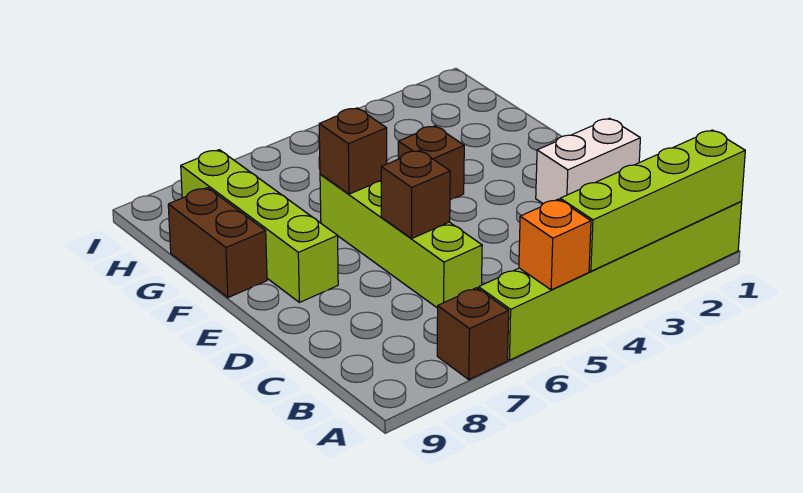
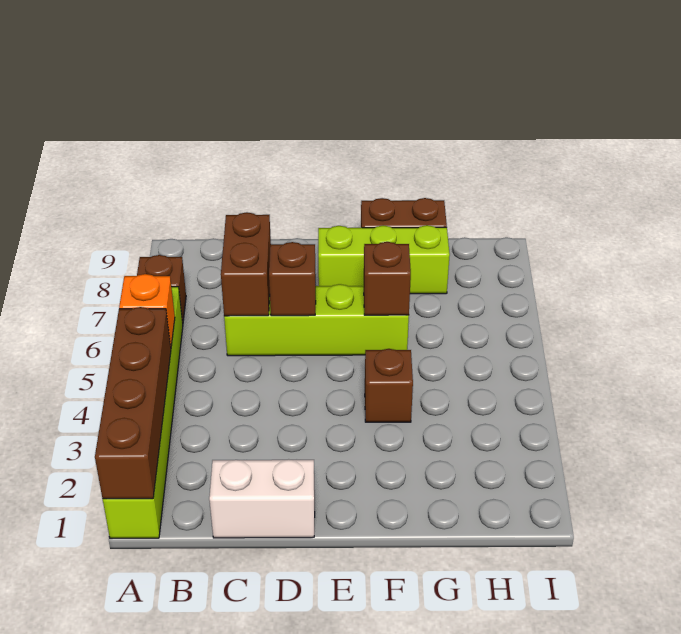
lime 1x4 brick [560,130,745,271] -> brown 1x4 brick [95,307,171,499]
none -> brown 1x2 brick [221,212,271,316]
white 1x2 brick [536,118,640,204] -> white 1x2 brick turned to [209,459,315,538]
lime 1x4 brick [181,150,338,303] -> lime 1x3 brick [318,225,450,294]

